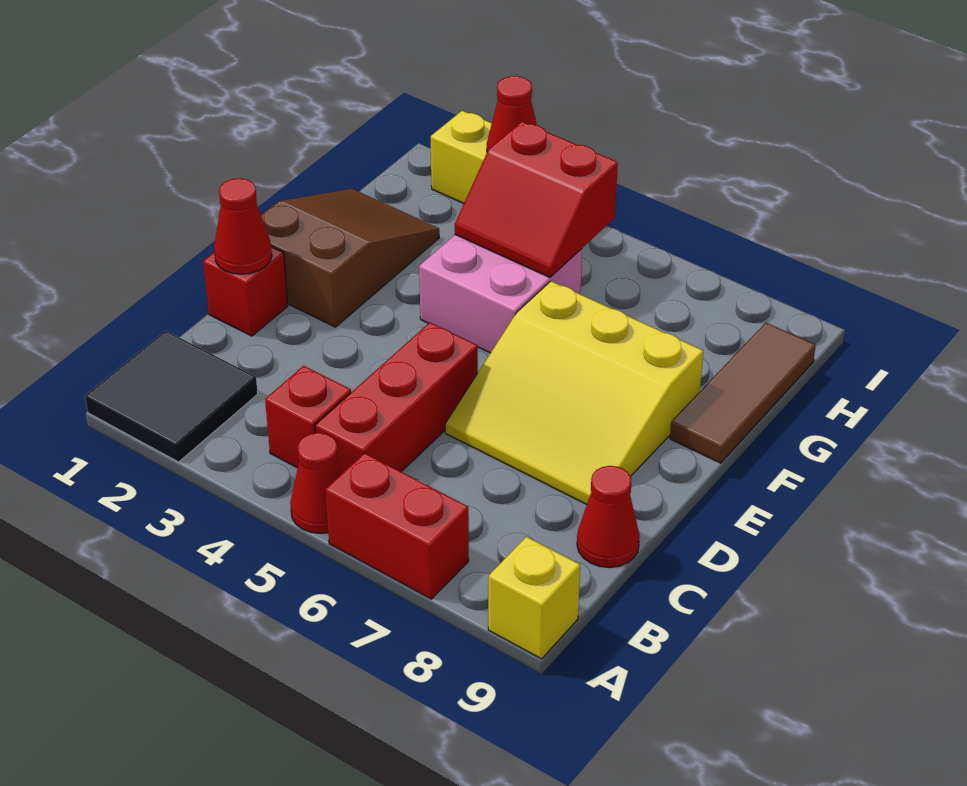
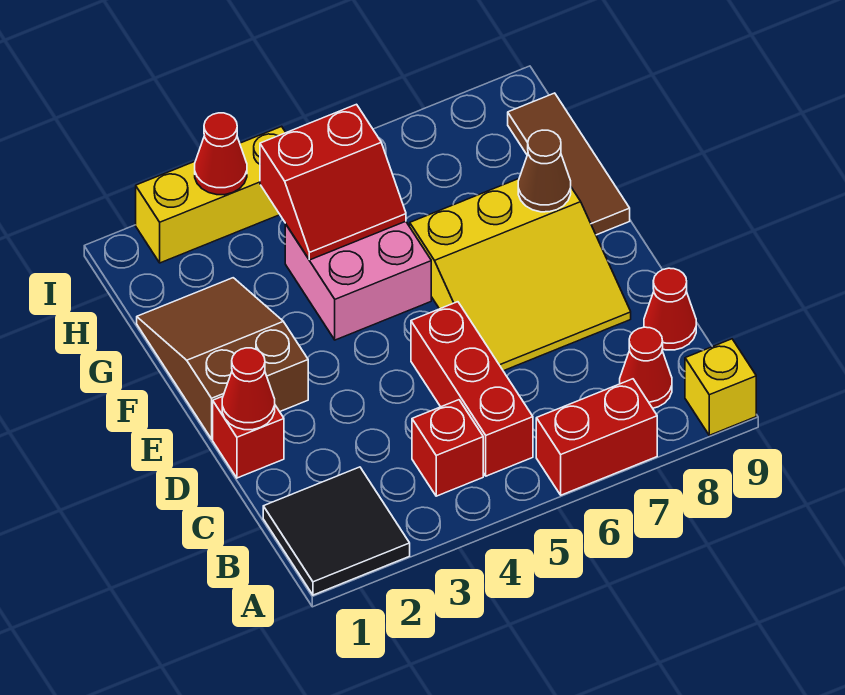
red 1x1 cone [290,433,342,534] -> red 1x1 cone moved to [620,327,672,408]
none -> brown 1x1 cone [518,130,571,212]

